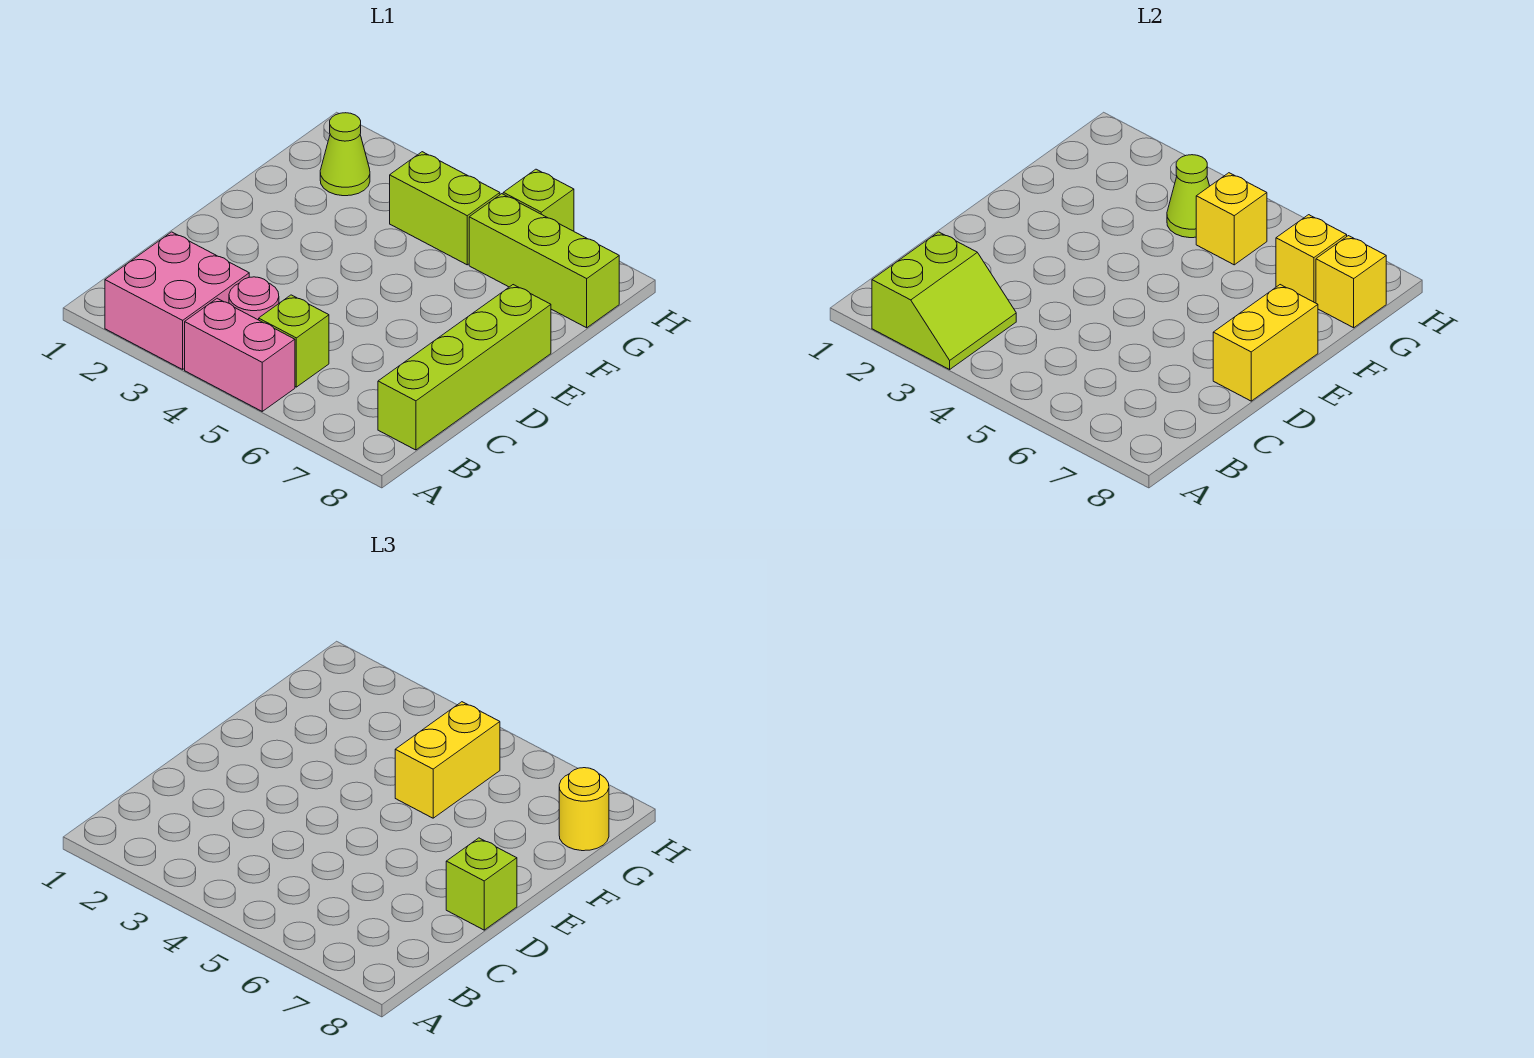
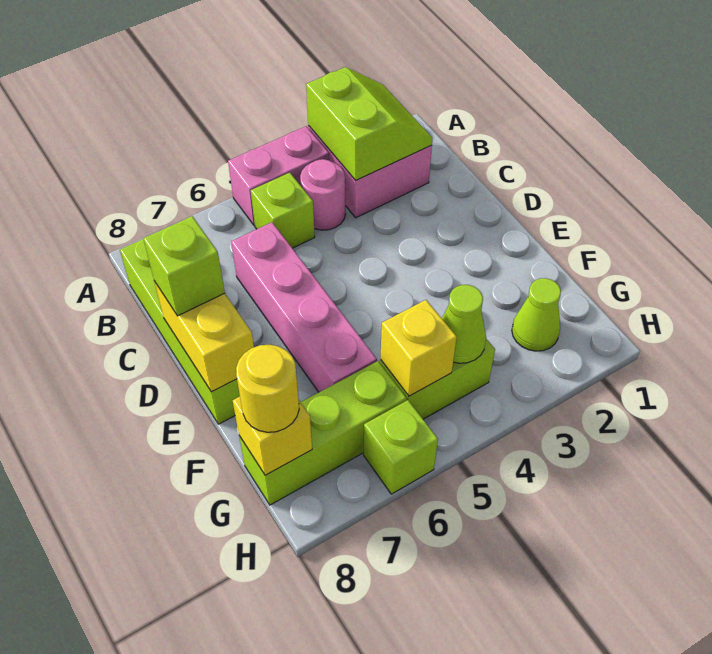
lime 2x2 slope [872,232,1016,369] -> lime 2x2 slope turned to [306,67,432,180]
none -> pink 1x4 brick [231,222,377,392]
yellow 1x2 brick [395,702,500,818] -> none
yellow 1x1 brick [1276,215,1347,303] -> none

